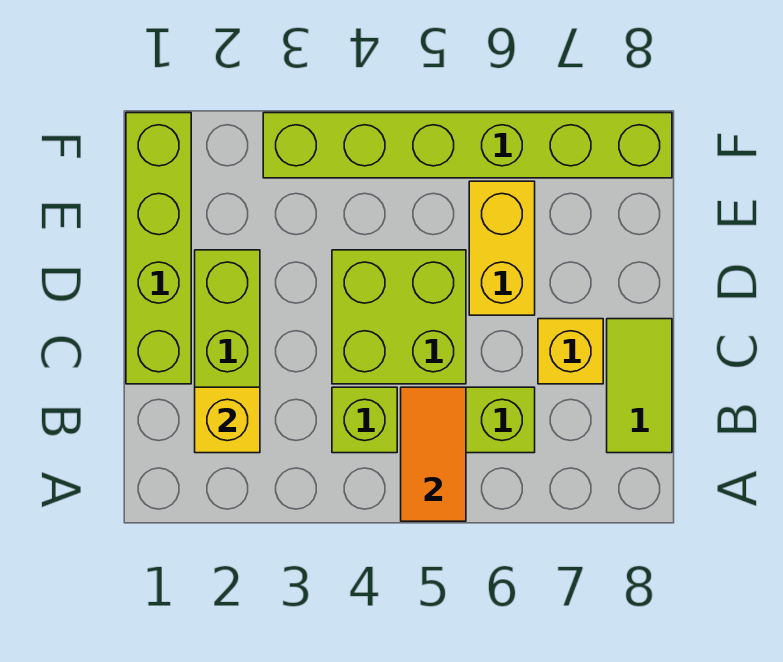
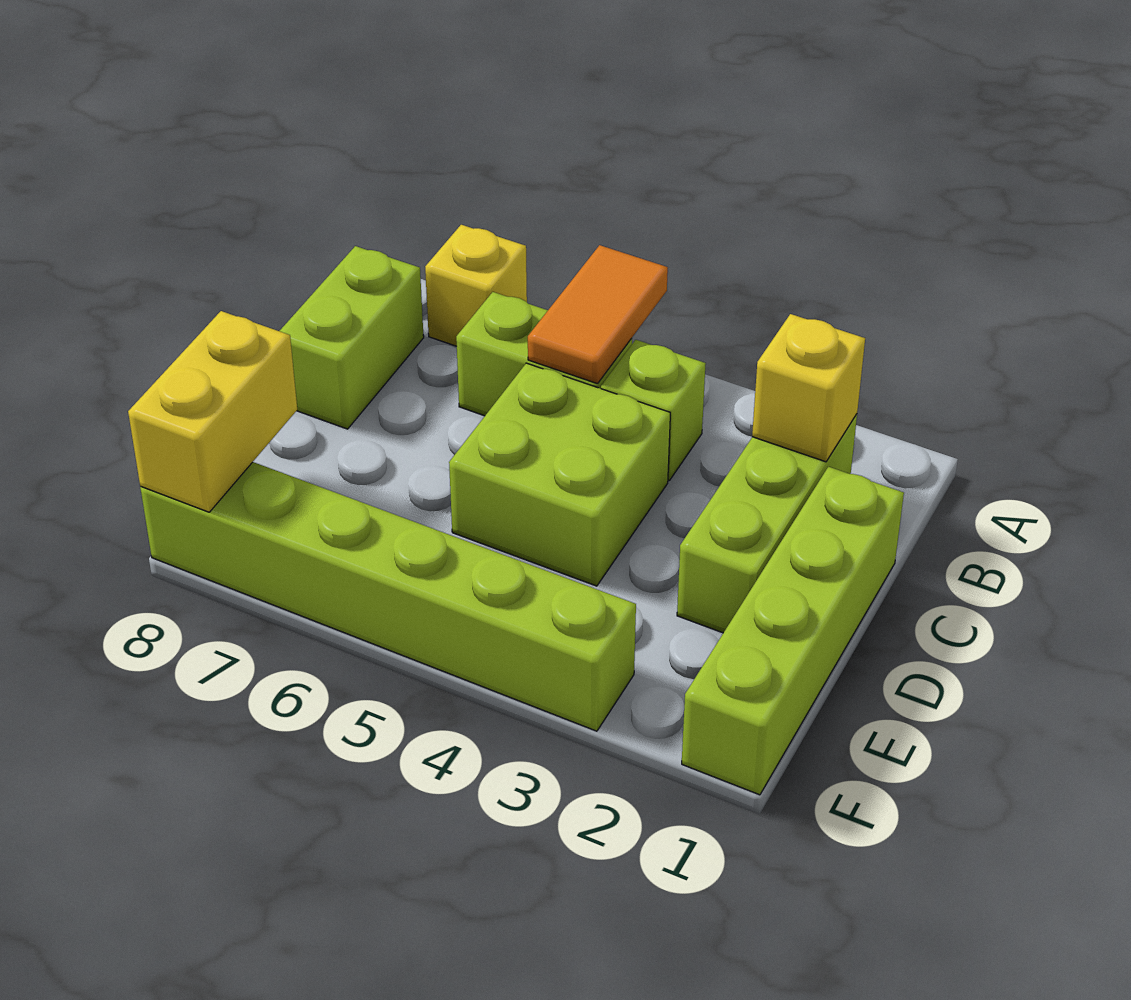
lime 1x2 tile [607,319,672,453] -> lime 1x2 brick [280,246,424,429]
yellow 1x1 brick [538,319,603,384] -> yellow 1x1 brick moved to [425,225,527,346]
yellow 1x2 brick [469,181,535,315] -> yellow 1x2 brick moved to [128,311,297,512]

